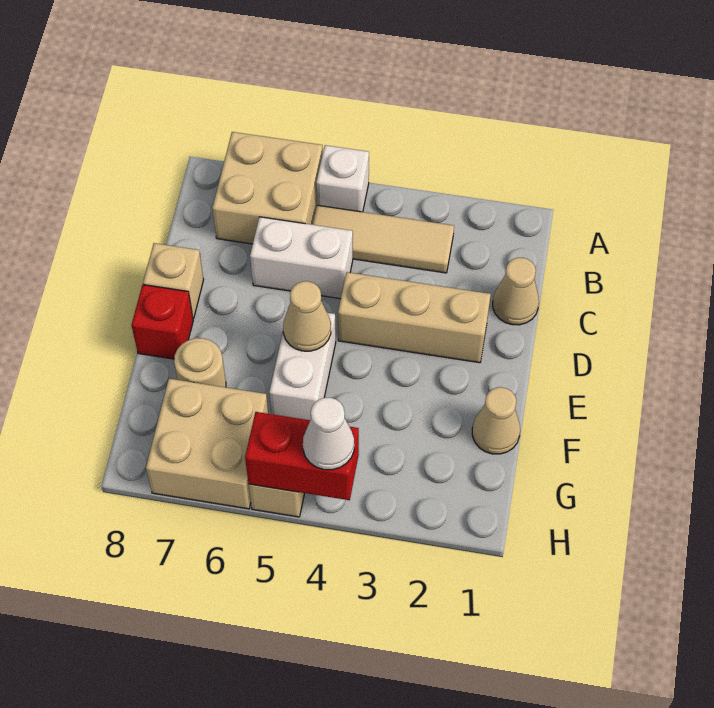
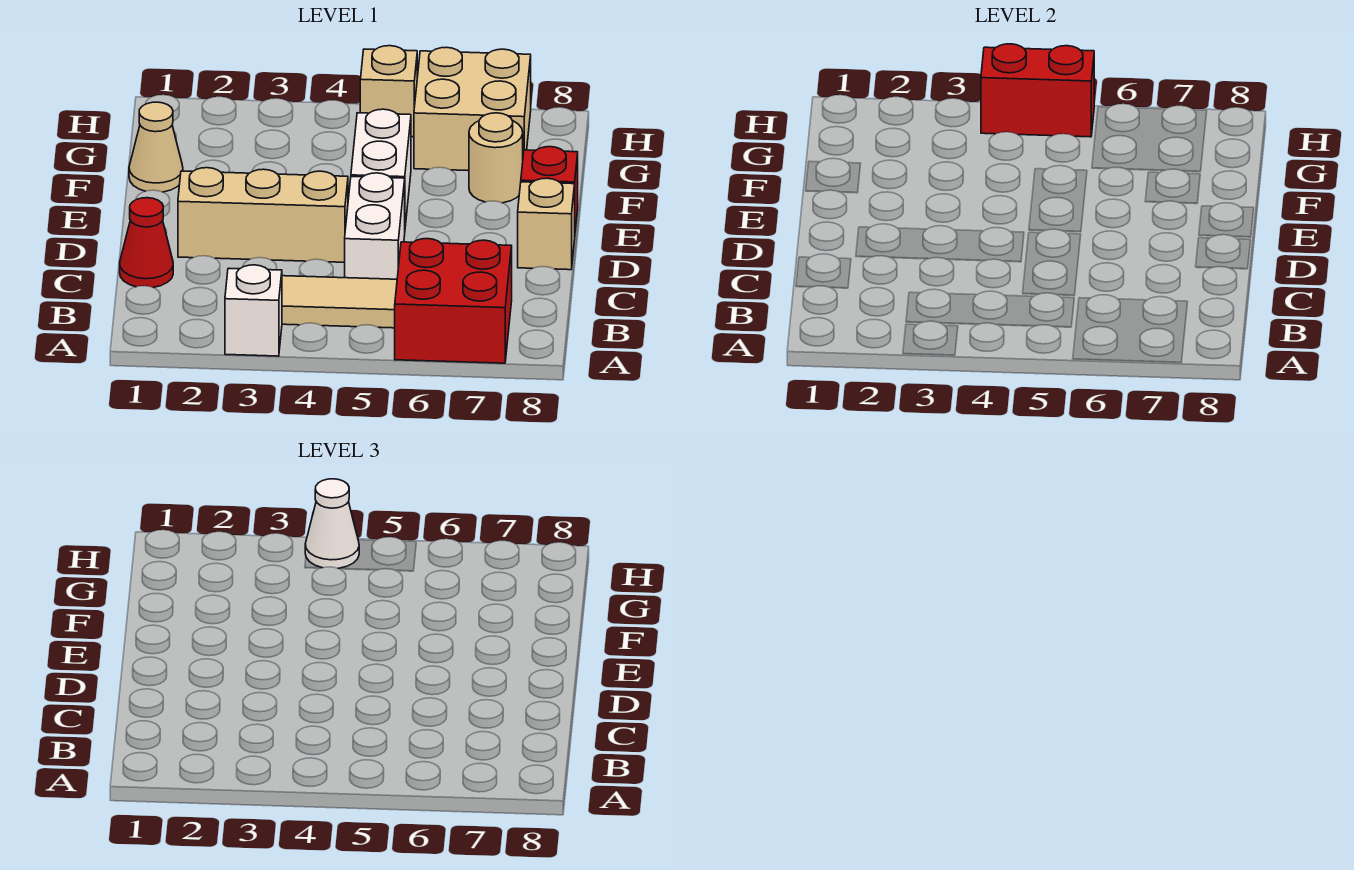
white 1x1 brick [316,145,369,212] -> white 1x1 brick moved to [225,265,282,356]
tan 2x2 brick [212,132,323,244] -> red 2x2 brick [395,239,512,363]
tan 1x1 cone [493,258,539,325] -> red 1x1 cone [120,198,173,288]
white 1x2 brick [250,217,353,299] -> white 1x2 brick turned to [345,173,405,279]
tan 1x1 cone [283,281,331,351] -> none

